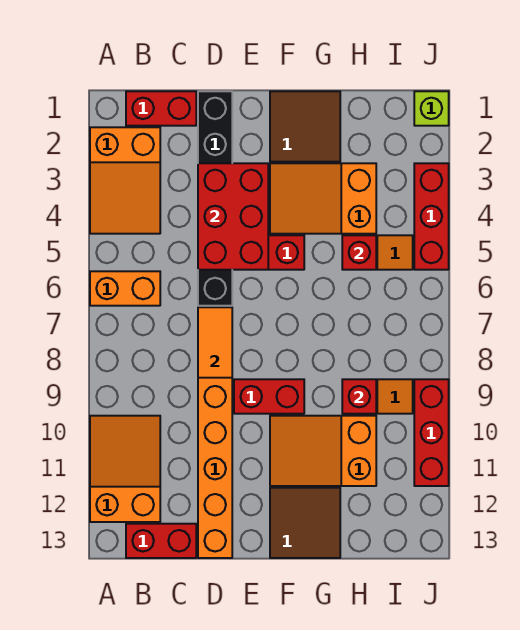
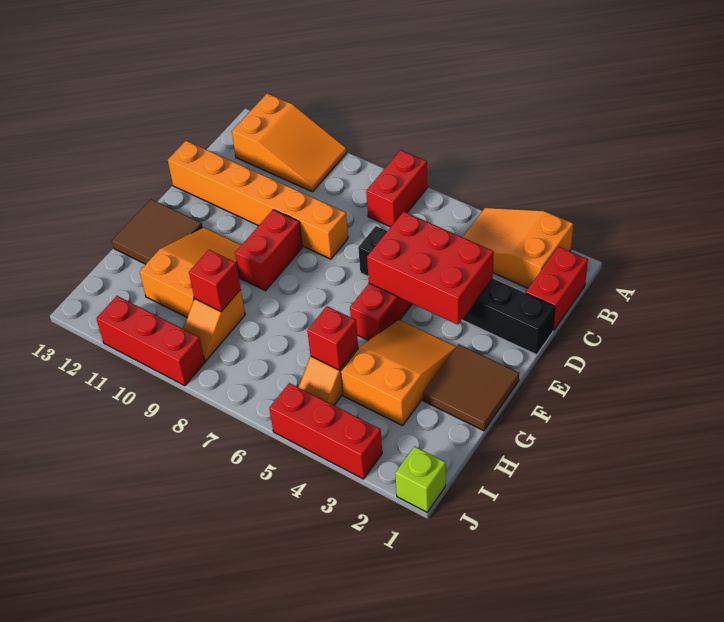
orange 1x2 brick [90,271,160,306] -> none
red 1x2 brick [126,524,196,558] -> red 1x2 brick moved to [366,150,428,227]
orange 1x2 tile [198,307,232,378] -> none

